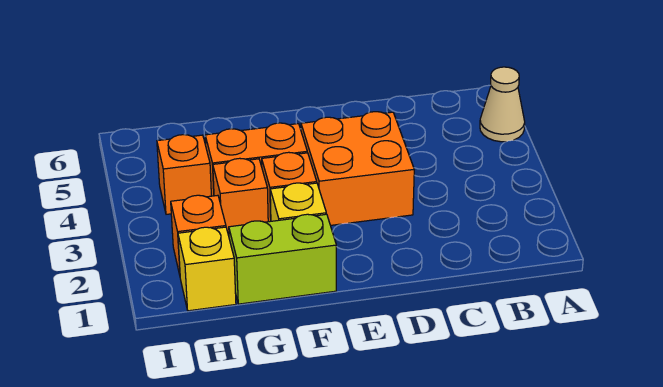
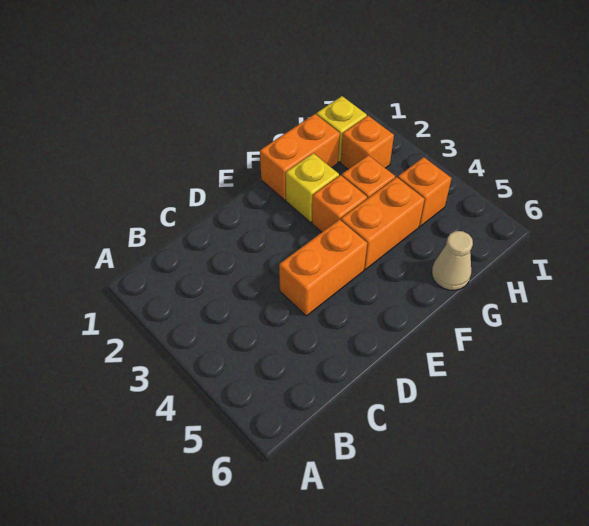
tan 1x1 cone [480,67,525,142] -> tan 1x1 cone moved to [432,231,473,290]
orange 2x2 brick [301,112,414,225] -> orange 1x2 brick [279,219,367,316]
lime 1x2 brick [229,214,336,304] -> orange 1x2 brick [260,114,340,200]

